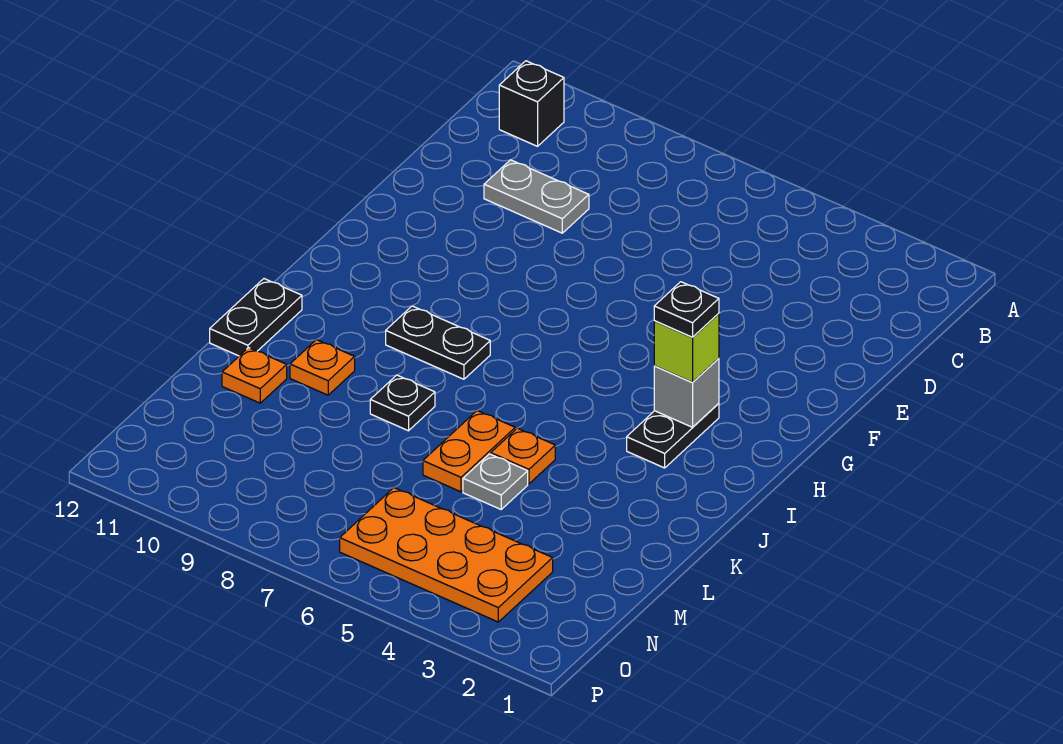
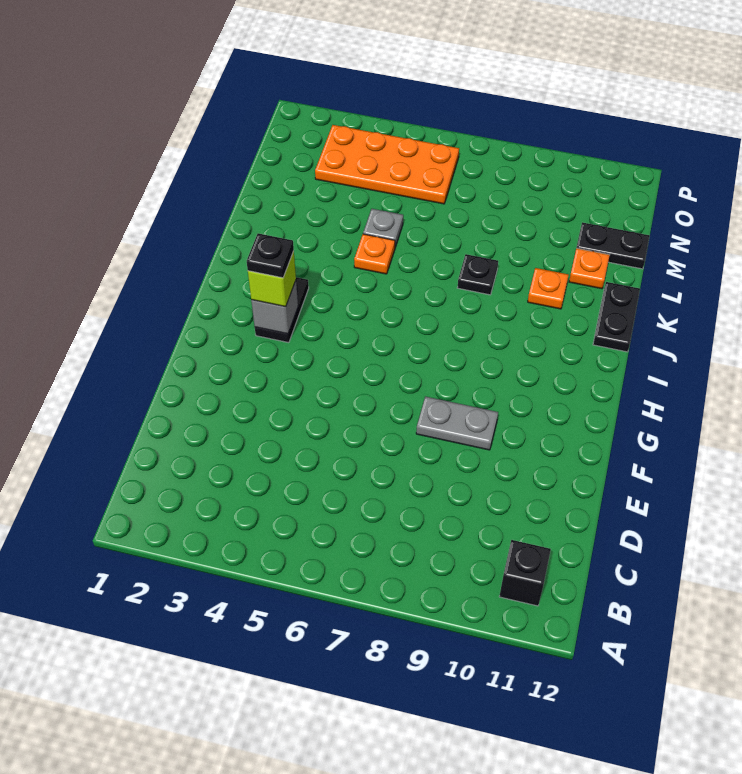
grey 1x2 plate [484,160,589,233] -> grey 1x2 plate moved to [416,396,498,450]
black 1x2 plate [386,306,490,379] -> black 1x2 plate moved to [576,222,650,269]
orange 1x2 plate [423,411,515,492] -> none

